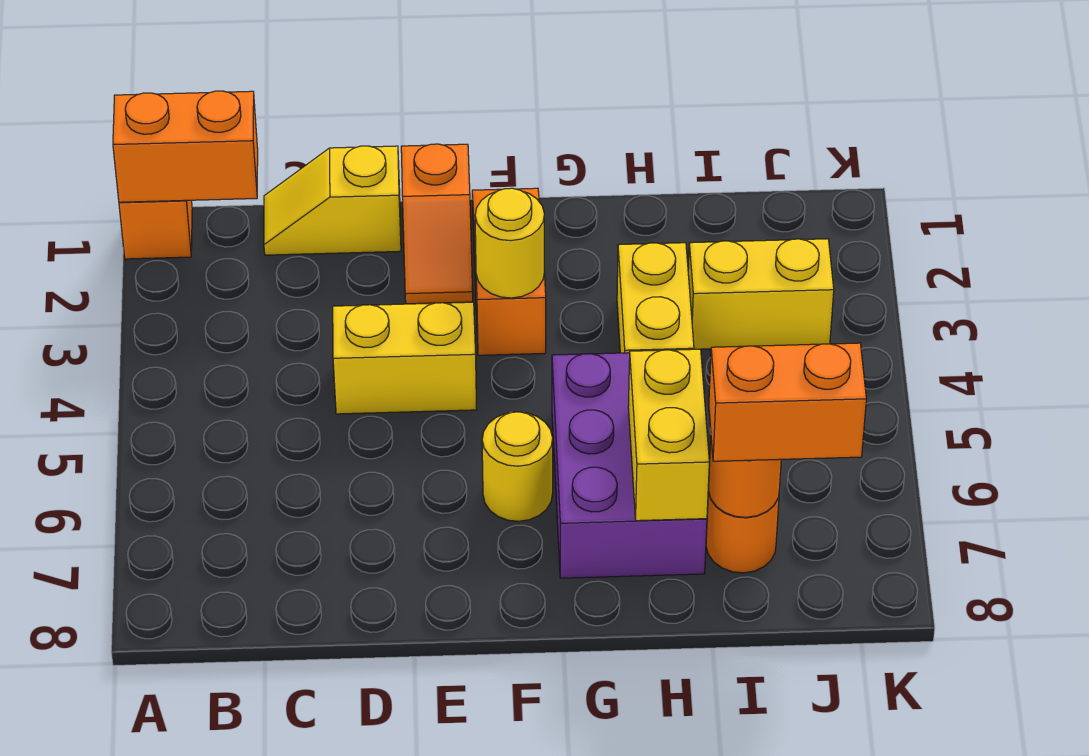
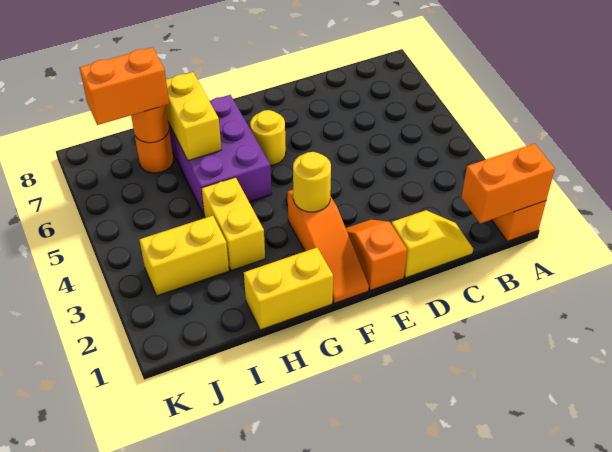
yellow 1x2 brick [333,302,477,414] -> yellow 1x2 brick moved to [244,248,333,330]

